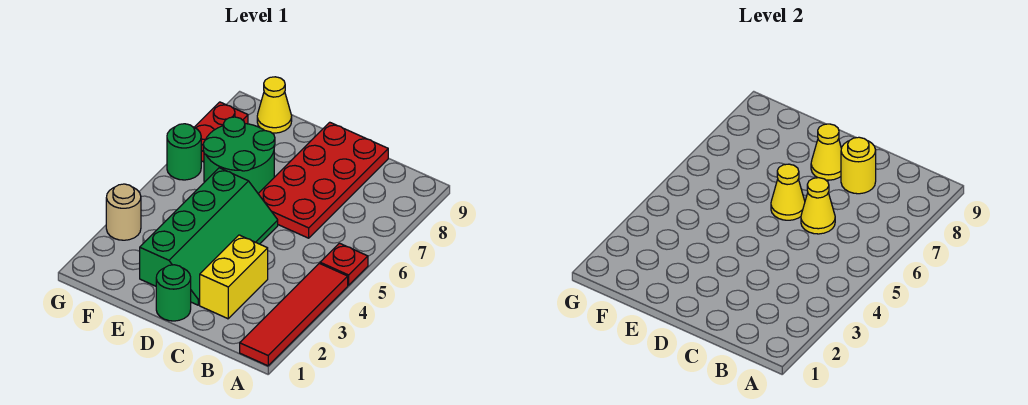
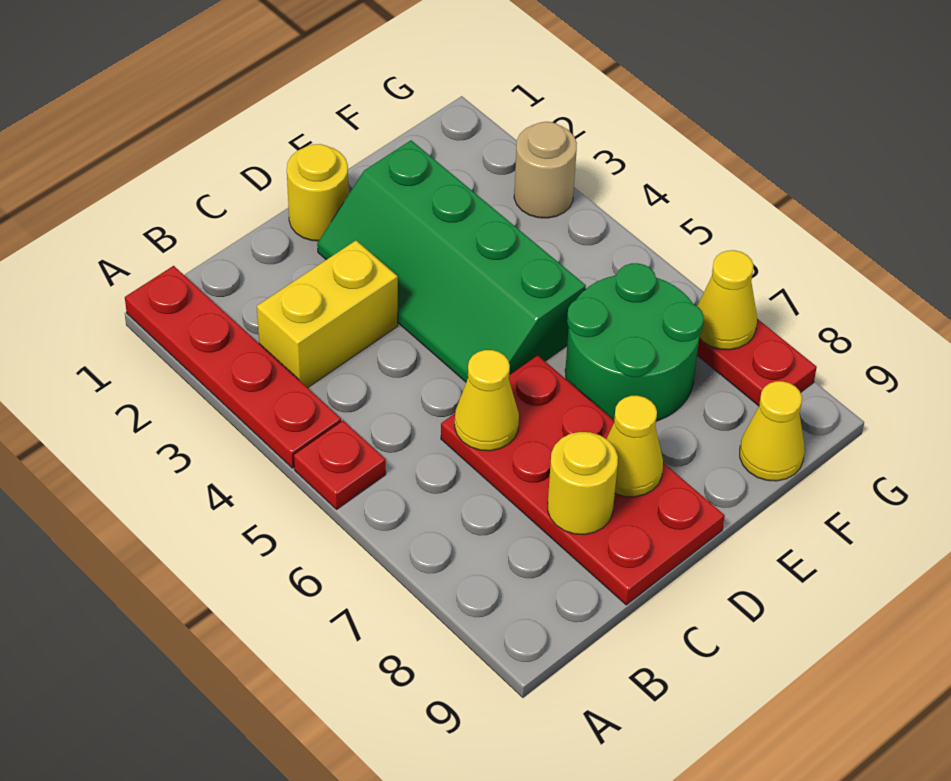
red 1x4 tile [240,263,348,366] -> red 1x4 plate [125,266,341,468]
yellow 1x2 brick [200,235,268,319] -> yellow 1x2 brick turned to [257,241,398,388]
green 1x1 round brick [156,265,191,321] -> yellow 1x1 round brick [287,144,349,241]
yellow 1x1 cone [771,164,805,220] -> yellow 1x1 cone moved to [697,250,757,350]
green 1x1 round brick [167,124,201,180] -> none

